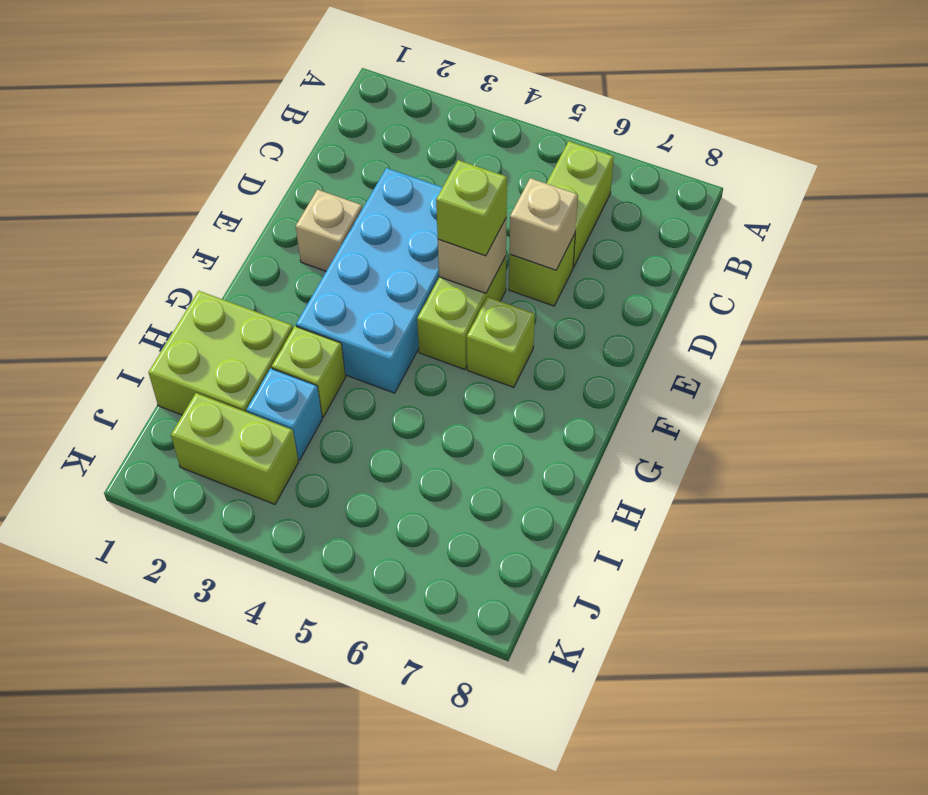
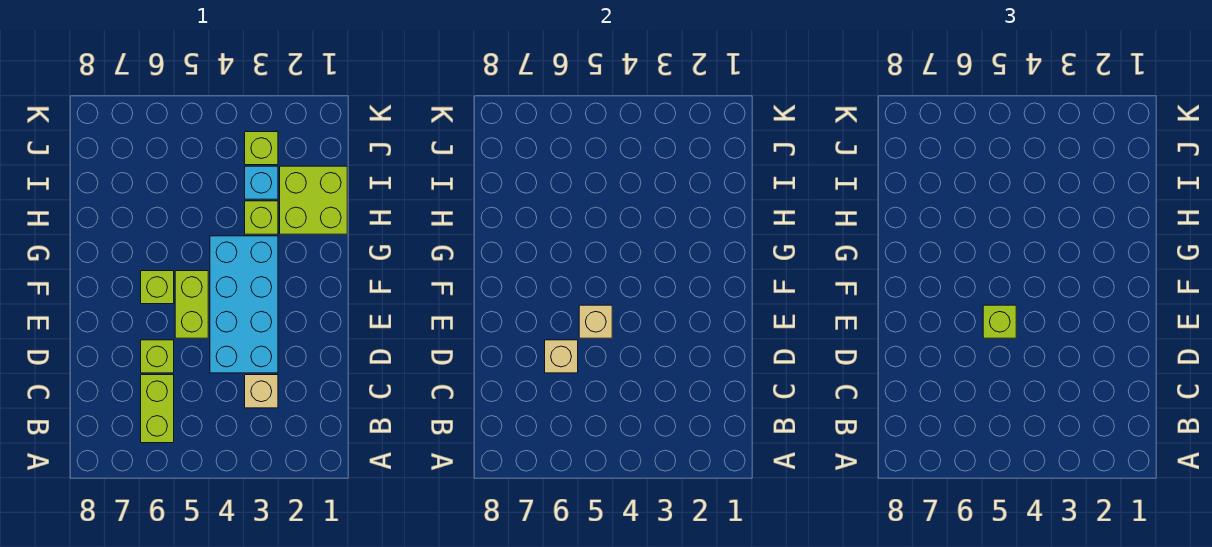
tan 1x1 brick [295,190,362,271] -> tan 1x1 brick moved to [245,375,278,408]
lime 1x2 brick [171,393,298,504] -> lime 1x1 brick [245,132,278,165]

